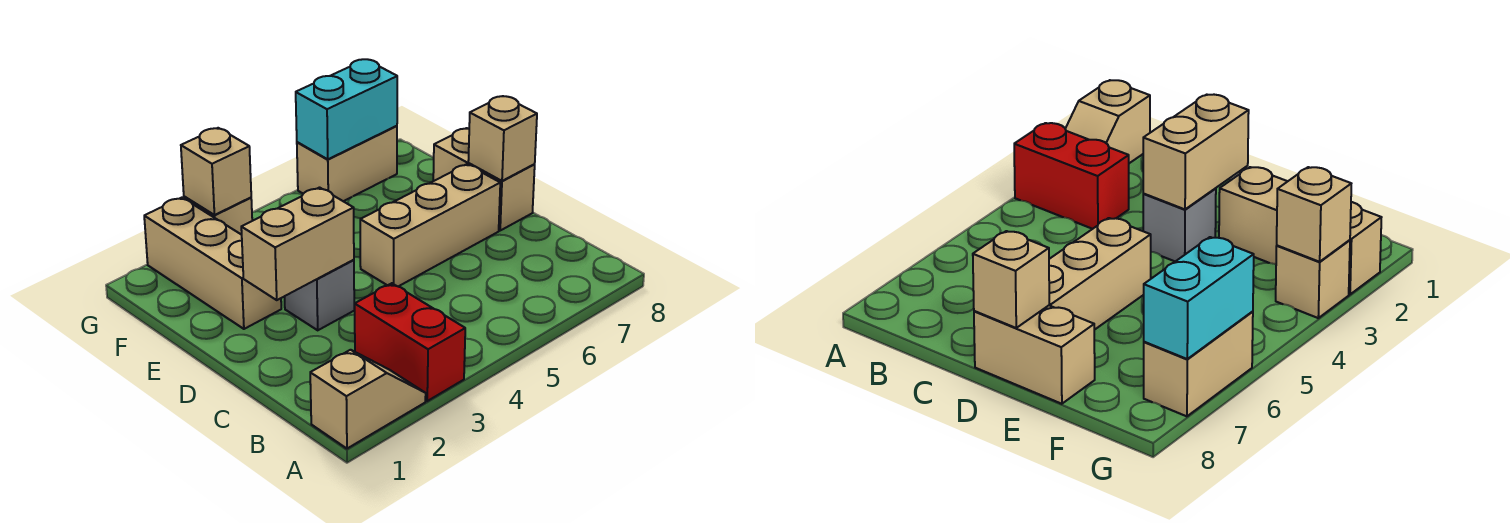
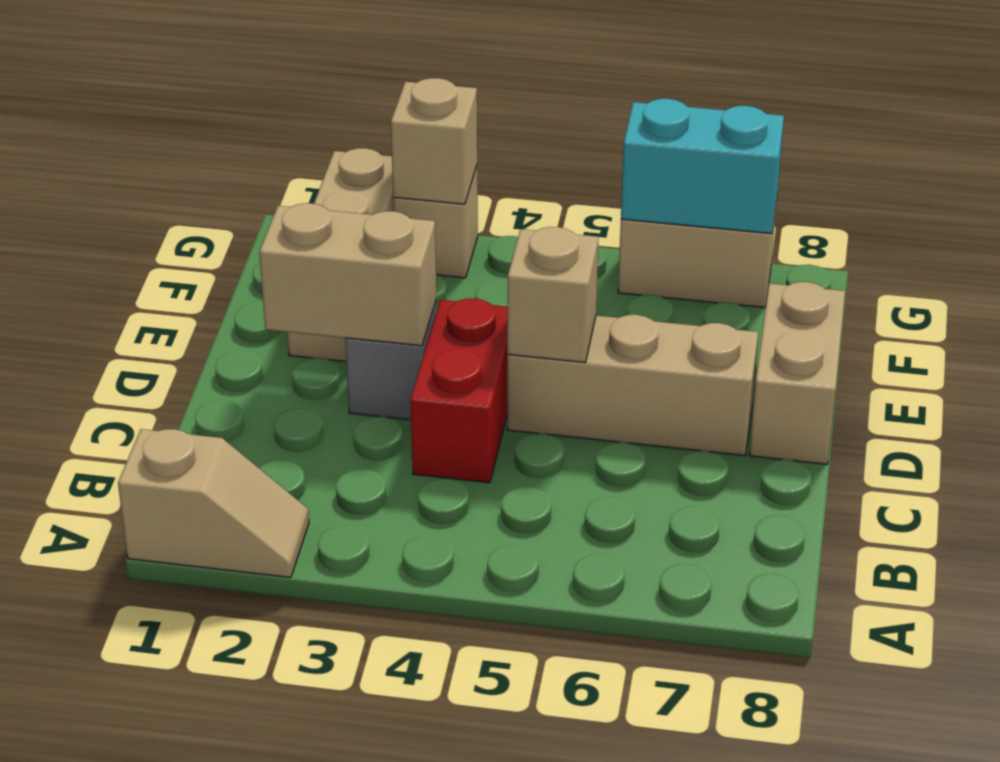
red 1x2 brick [355,283,465,401] -> red 1x2 brick moved to [410,299,508,483]
tan 1x1 brick [468,96,537,181] -> tan 1x1 brick moved to [507,227,598,363]

